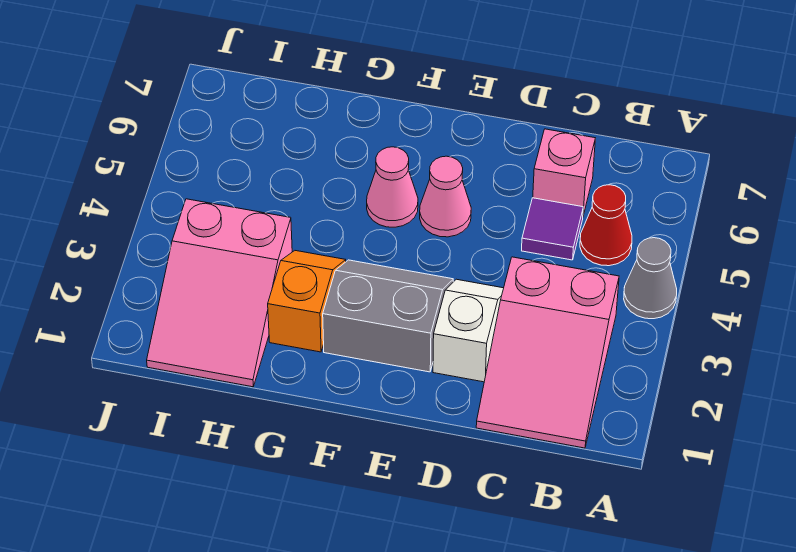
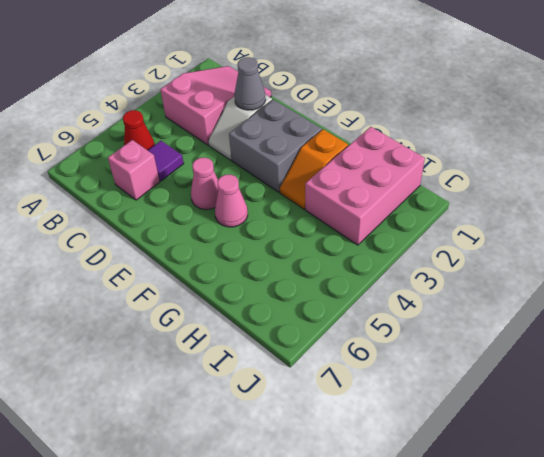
grey 1x1 cone [624,238,677,319] -> grey 1x1 cone moved to [234,57,266,110]
grey 2x2 slope [323,260,453,372] -> grey 2x2 brick [229,99,322,192]
pink 2x3 slope [147,199,292,387] -> pink 2x3 brick [305,127,425,245]

